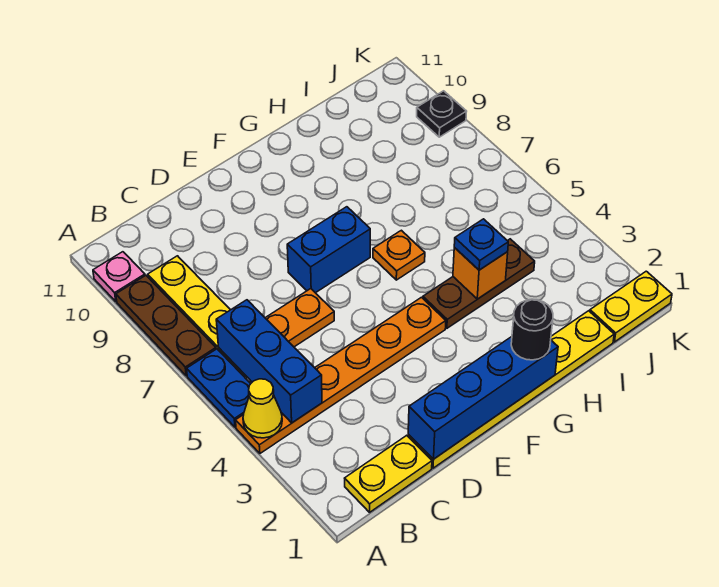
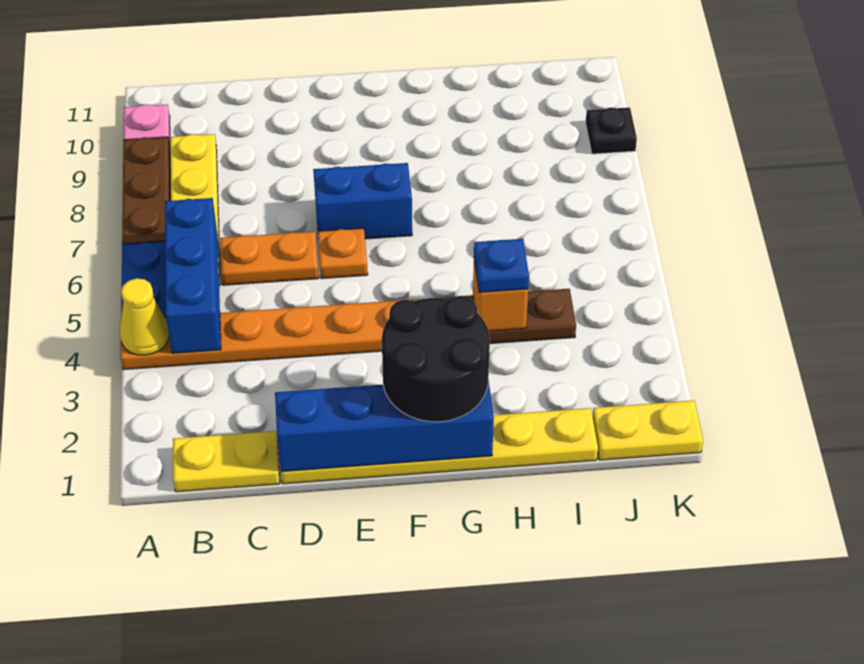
black 1x1 round brick [511,299,553,360] -> black 2x2 round brick [382,296,490,422]
orange 1x1 plate [373,230,425,280] -> orange 1x1 plate moved to [318,228,368,279]

